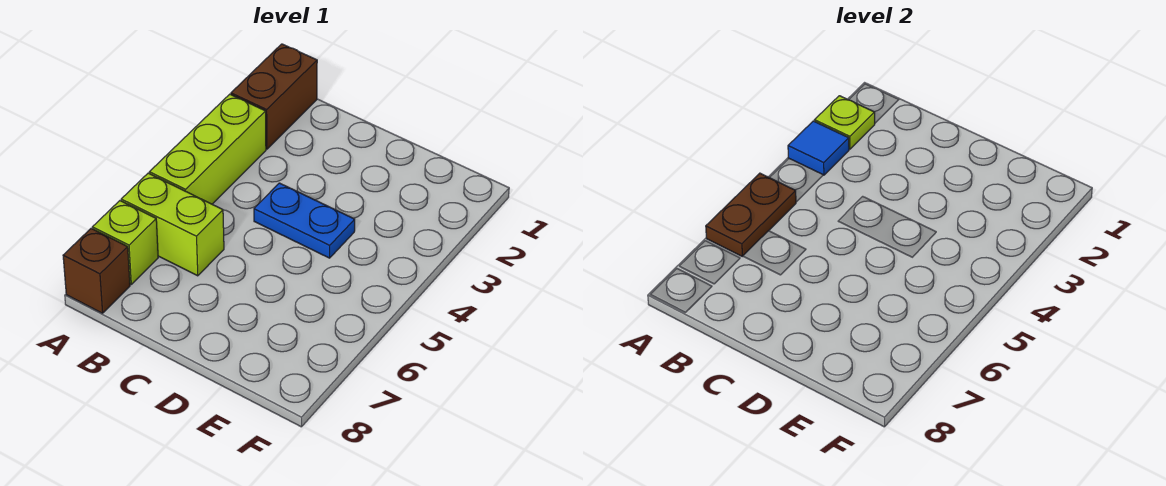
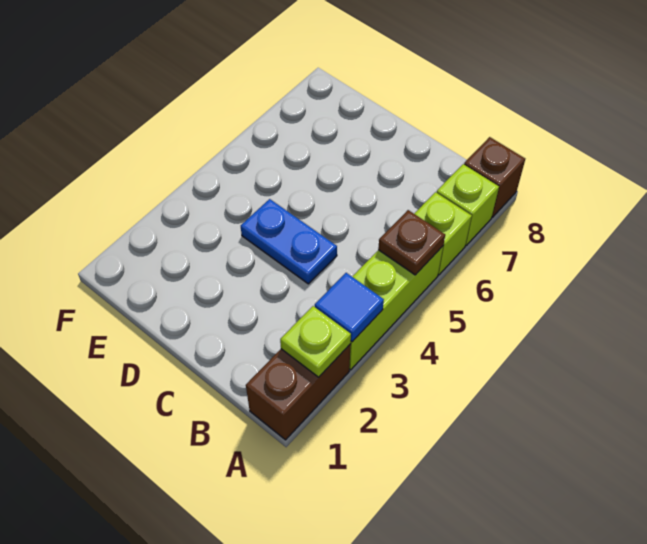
brown 1x2 plate [706,173,796,257] -> brown 1x1 plate [378,210,445,275]
lime 1x2 brick [121,173,224,276] -> lime 1x1 brick [414,192,472,275]

